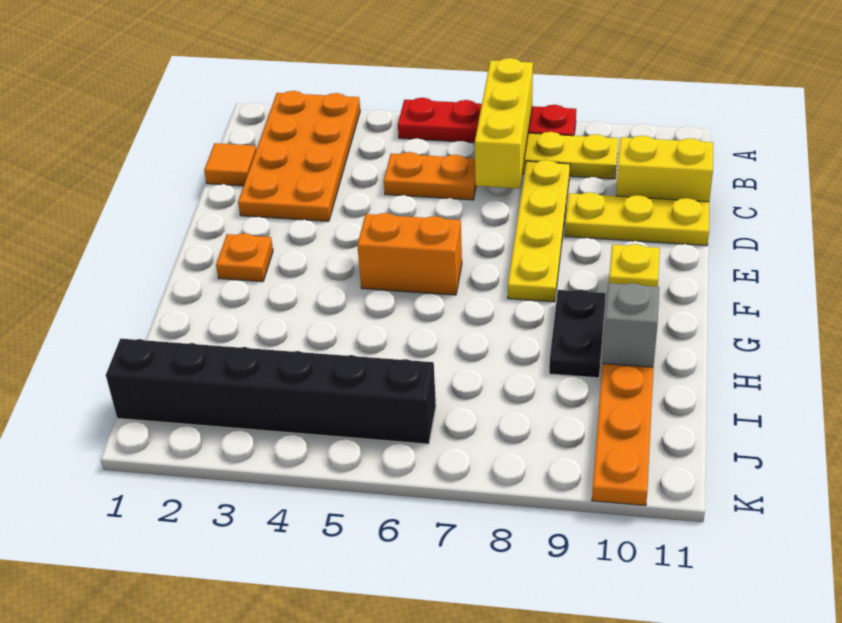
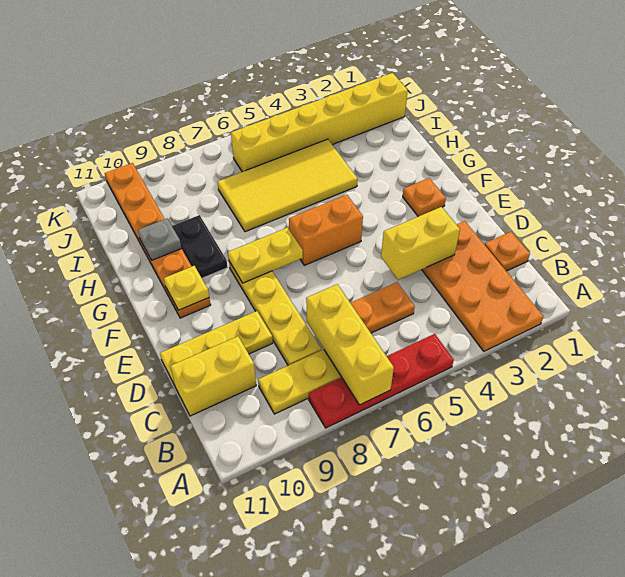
orange 1x1 tile [204,143,256,186] -> orange 1x1 plate [485,232,530,271]
none -> yellow 1x2 brick [381,207,460,280]
none -> yellow 1x2 plate [228,228,303,283]
none -> yellow 2x4 tile [217,139,358,232]
grey 1x1 brick [603,283,659,367] -> grey 1x1 plate [138,219,182,260]
black 1x6 brick [106,339,436,444] -> yellow 1x6 brick [231,73,408,172]

